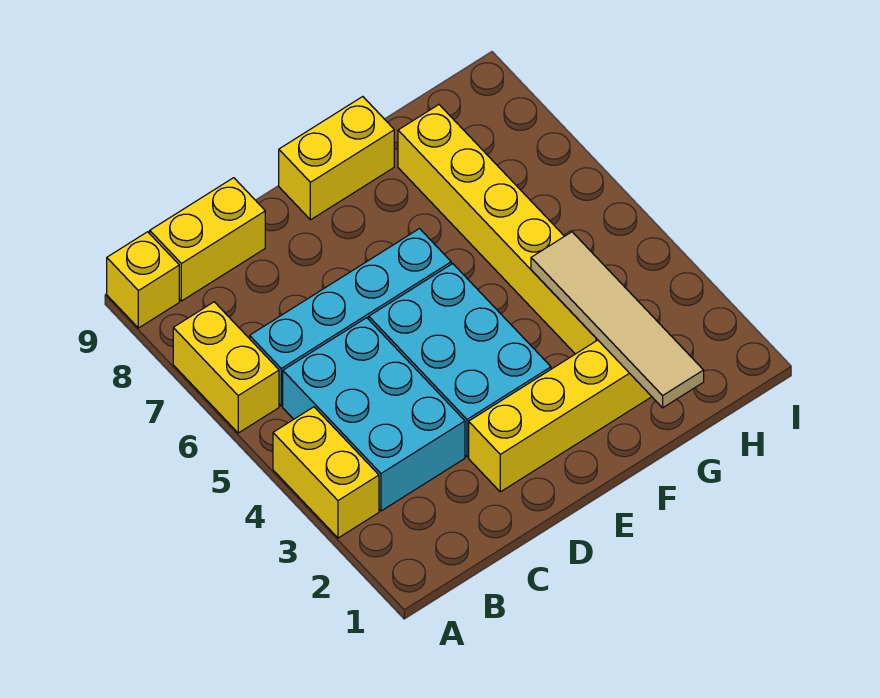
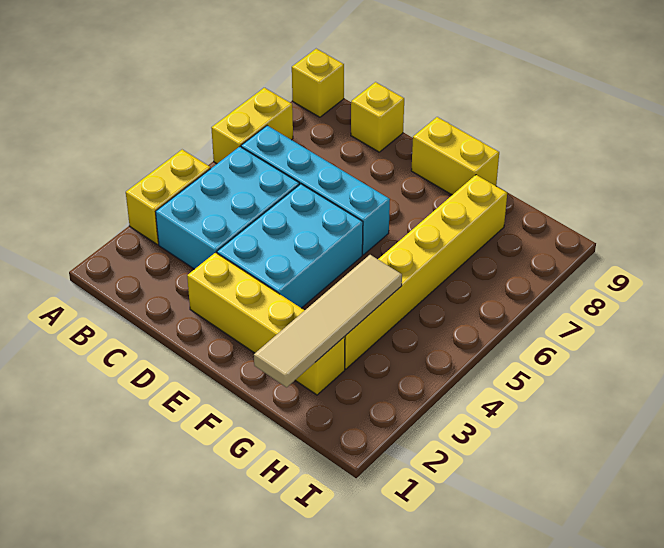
yellow 1x2 brick [150,178,265,301] -> yellow 1x1 brick [351,82,404,152]

